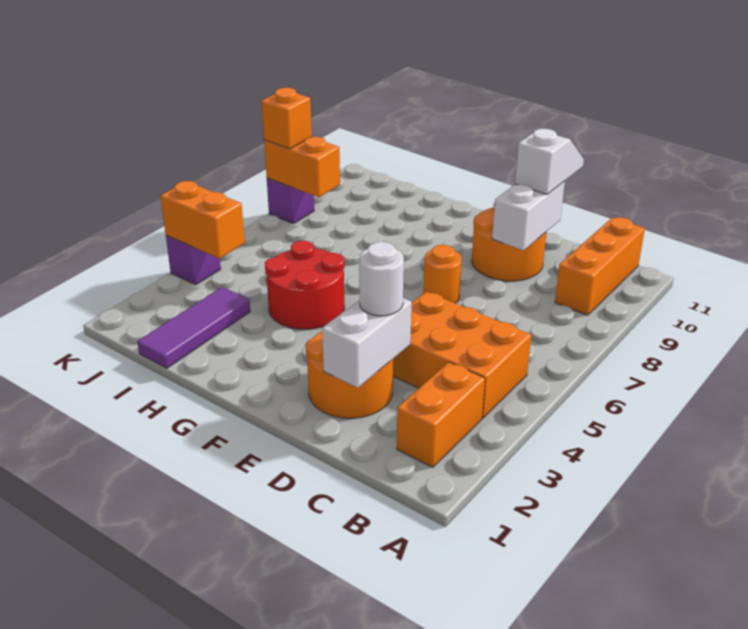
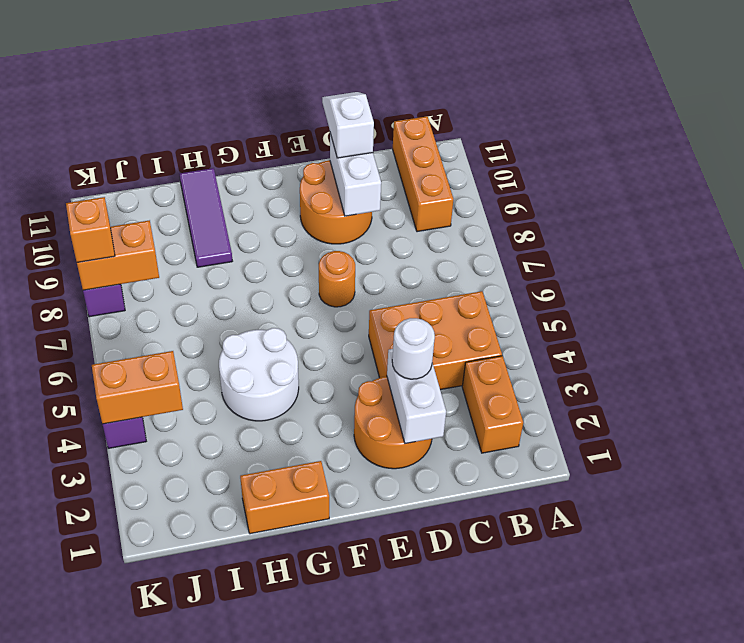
none -> orange 1x2 brick [240,461,329,534]
red 2x2 round brick [265,241,345,329] -> white 2x2 round brick [219,328,299,421]
purple 1x3 tile [137,287,250,368] -> purple 1x3 tile moved to [180,168,232,267]

